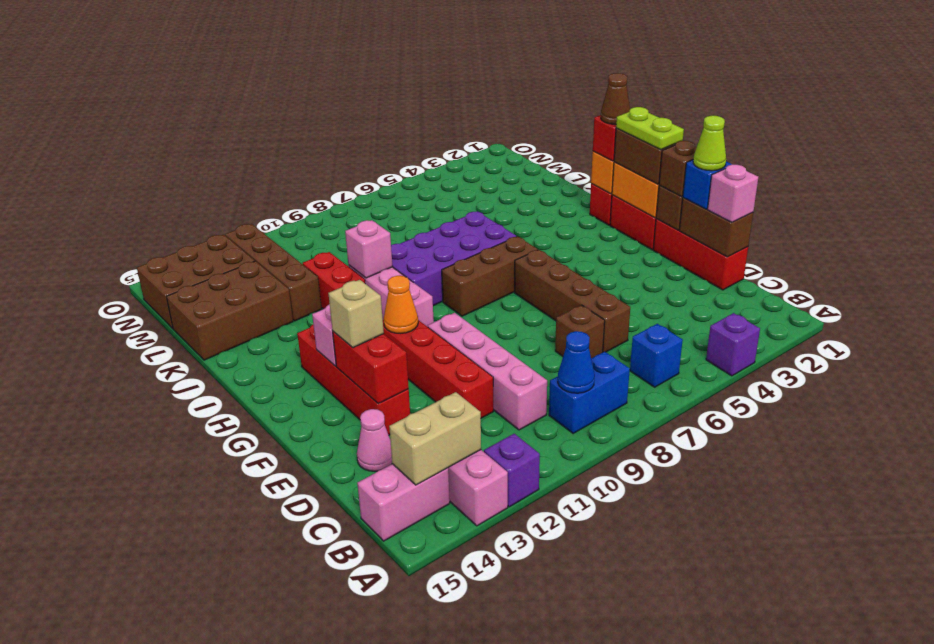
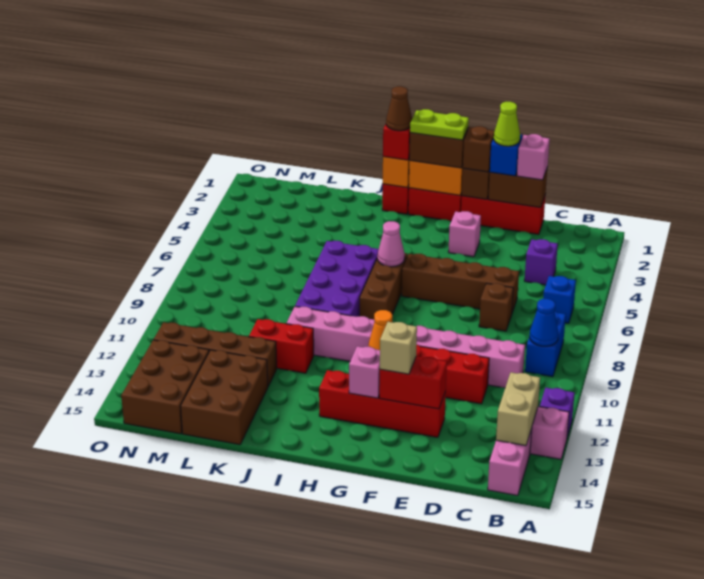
purple 1x1 brick [706,313,760,376] -> purple 1x1 brick moved to [524,239,558,285]
pink 1x1 cone [357,409,392,471] -> pink 1x1 cone moved to [377,221,405,267]
pink 1x1 brick [345,220,393,278] -> pink 1x1 brick moved to [448,211,481,257]

